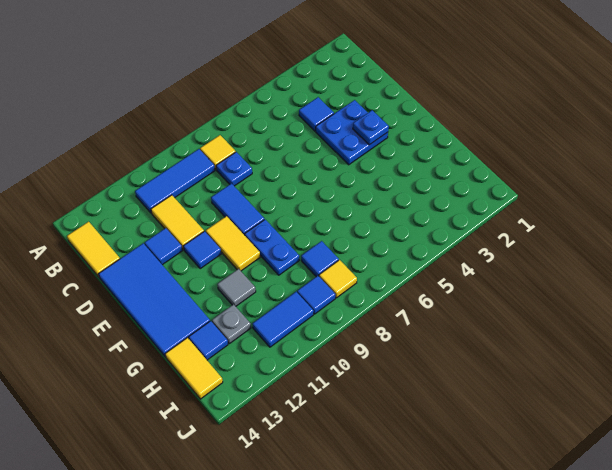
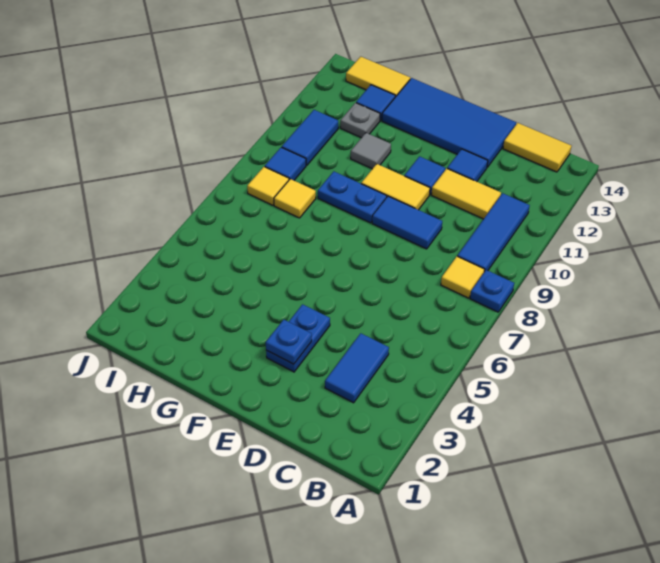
blue 1x1 tile [299,97,334,131] -> blue 1x2 tile [325,333,389,403]
blue 1x1 plate [216,152,252,186] -> blue 1x1 plate moved to [470,270,514,312]
blue 2x2 plate [316,100,388,165] -> blue 1x2 plate [266,304,330,372]
blue 1x1 tile [301,241,339,277] -> yellow 1x1 tile [274,179,316,218]

